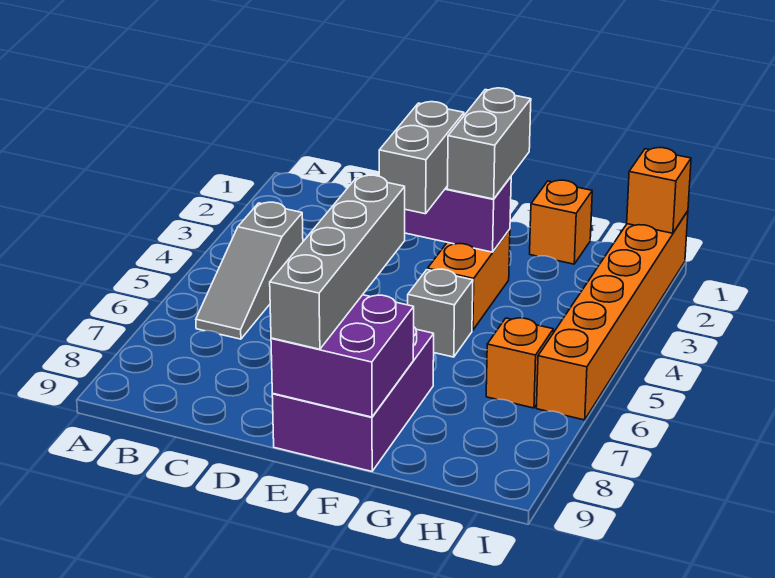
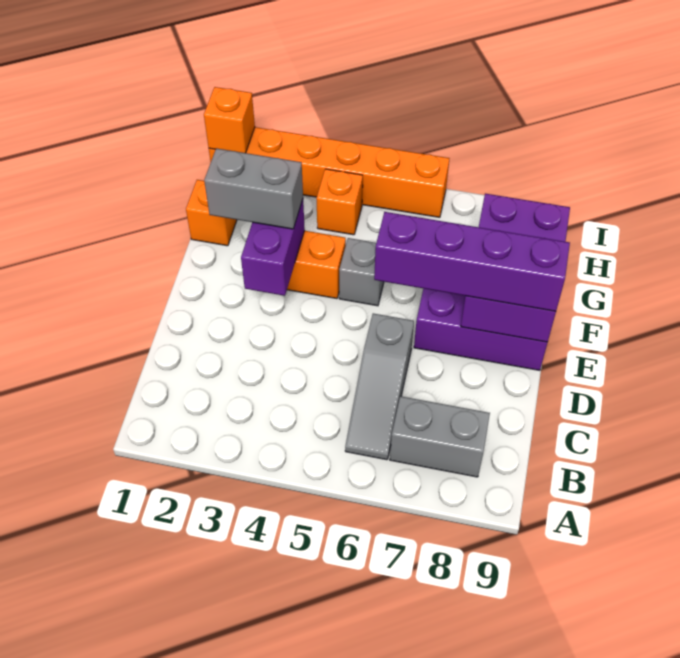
grey 1x3 slope [196,202,303,339] -> grey 1x3 slope turned to [345,313,414,460]
grey 1x2 brick [379,102,464,214] -> grey 1x2 brick moved to [390,396,490,477]
grey 1x4 brick [270,175,405,349] -> purple 1x4 brick [374,212,570,311]
purple 2x2 brick [271,295,414,417] -> purple 2x3 brick [461,194,570,342]
orange 1x1 brick [486,318,553,408] -> orange 1x1 brick moved to [316,169,363,235]

